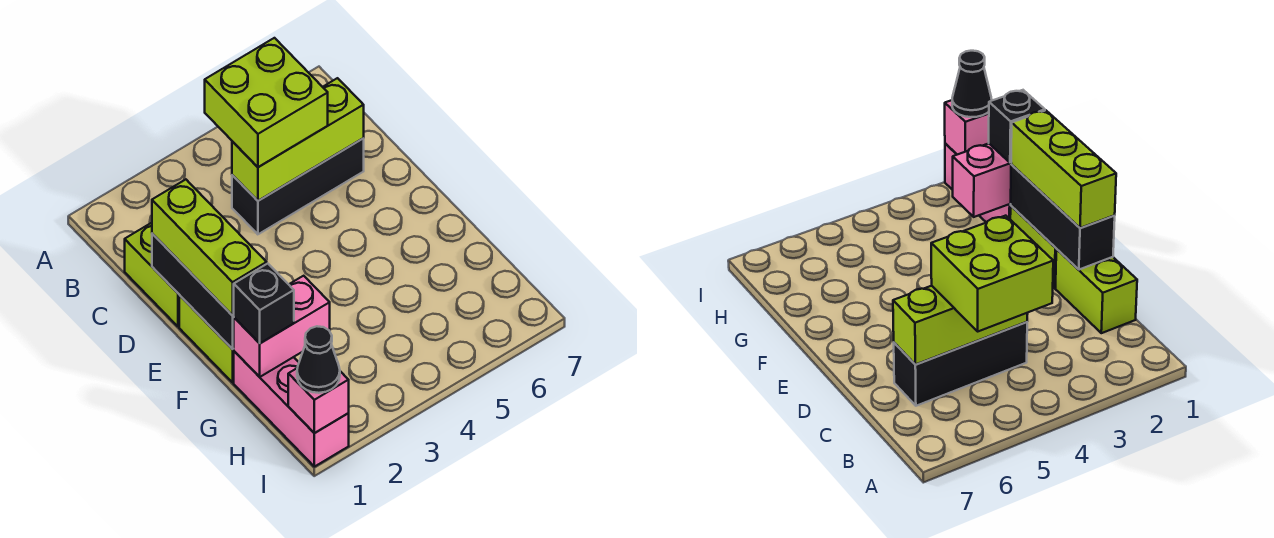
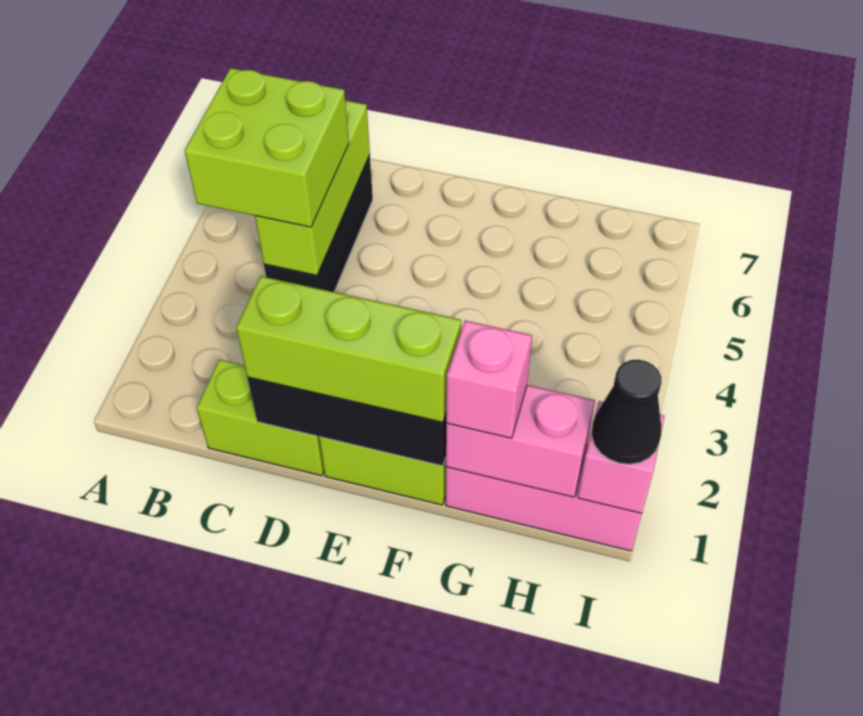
pink 1x2 brick [234,276,330,377] -> pink 1x2 brick turned to [446,385,595,497]
black 1x1 brick [234,264,294,343] -> pink 1x1 brick [446,321,532,438]

